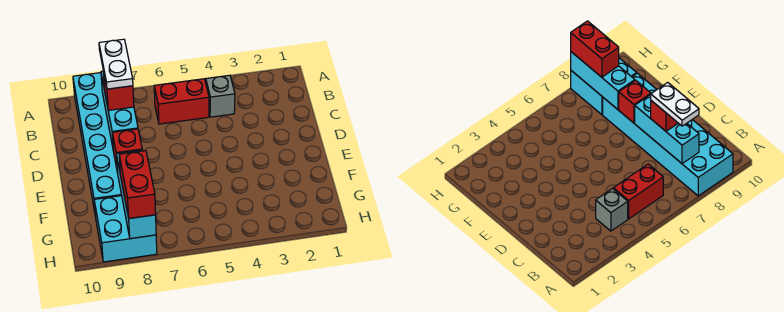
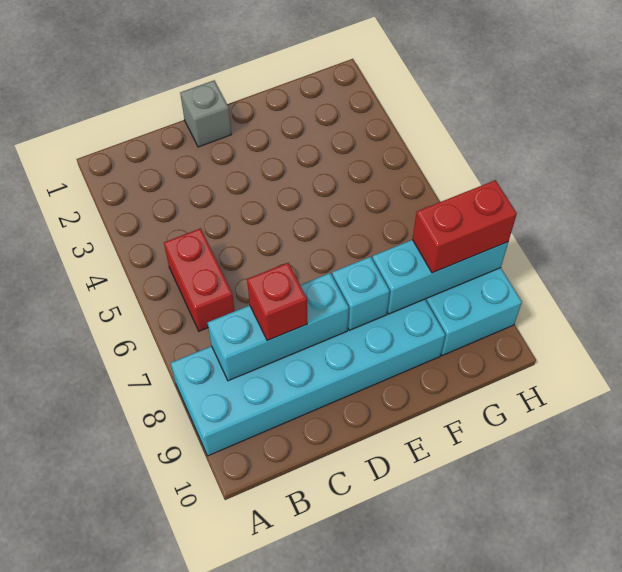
grey 1x1 brick [206,75,235,117] -> grey 1x1 brick moved to [180,80,232,147]
white 1x2 plate [99,39,133,89] -> none
red 1x1 brick [112,129,142,168] -> cyan 1x1 brick [332,257,390,330]

